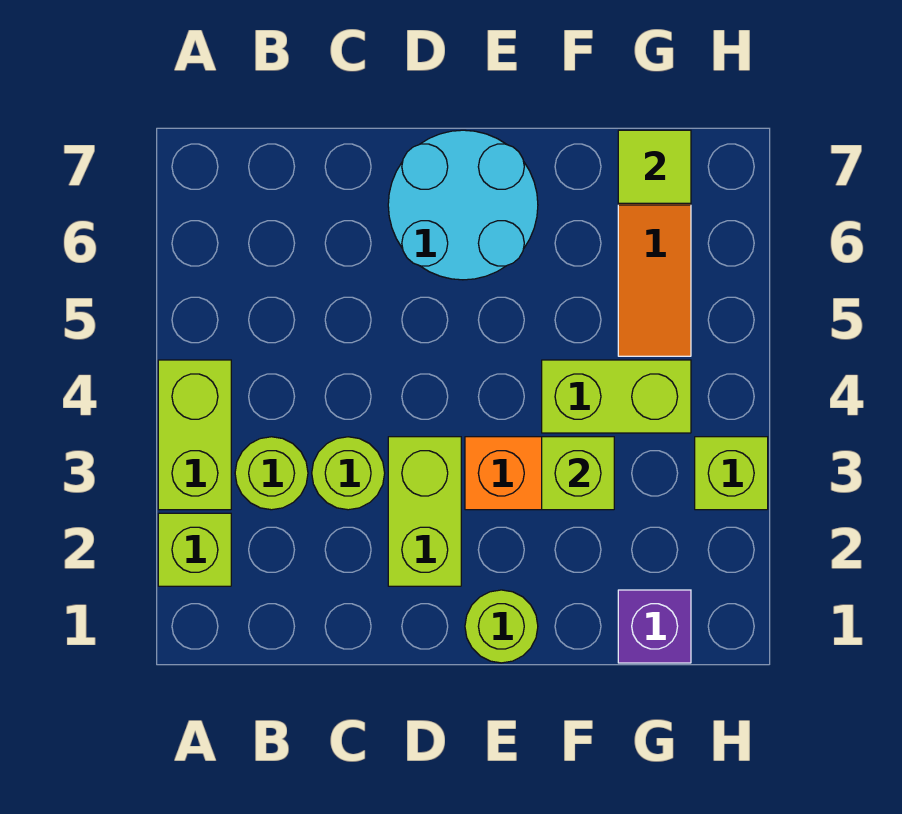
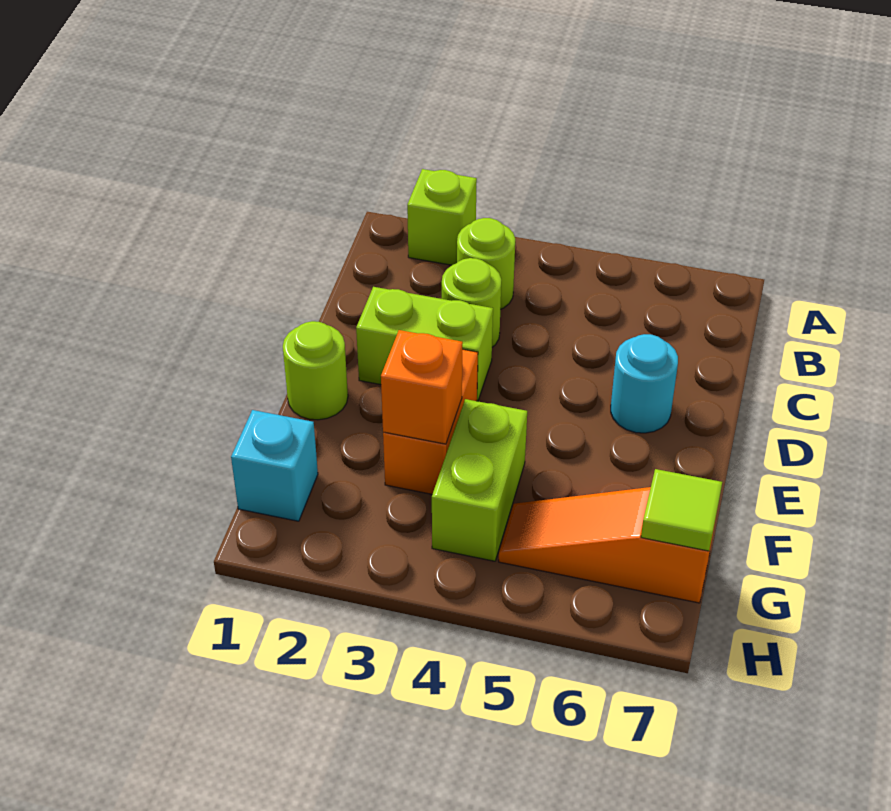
lime 1x2 brick [158,360,231,510] -> none
cyan 2x2 round brick [388,130,538,280] -> cyan 1x1 round brick [611,334,678,433]
lime 1x1 brick [542,437,614,510] -> orange 1x1 brick [381,330,463,444]
purple 1x1 brick [618,590,691,663] -> cyan 1x1 brick [231,410,318,521]
lime 1x1 brick [695,437,768,510] -> none

